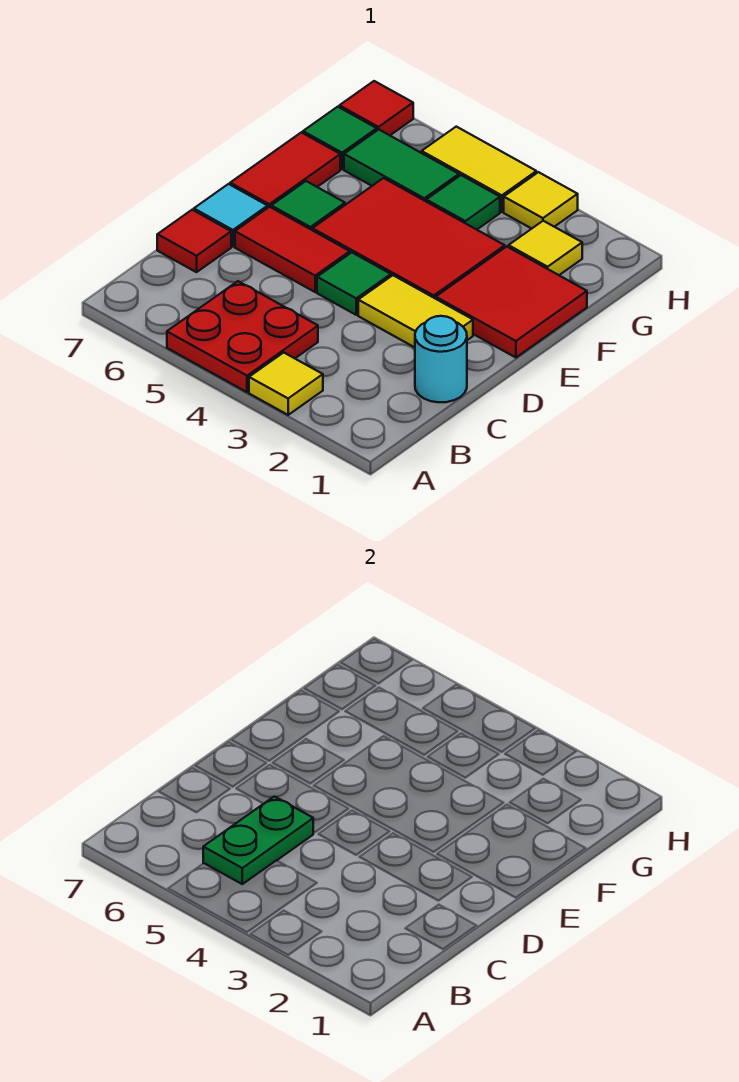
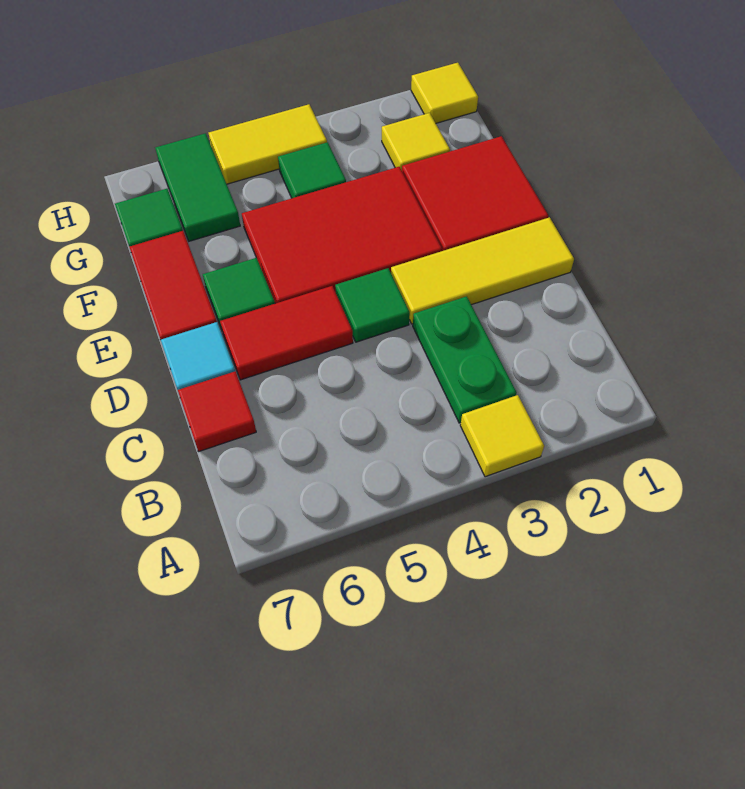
red 2x2 plate [167,281,318,392] -> none
green 1x2 plate [203,796,314,884] -> green 1x2 plate moved to [413,296,517,423]
cyan 1x1 round brick [415,316,467,402] -> none
yellow 1x2 tile [358,275,473,347] -> yellow 1x3 tile [391,217,574,324]
green 1x2 tile [344,130,459,201] -> green 1x2 tile turned to [155,133,240,241]
yellow 1x1 tile [504,172,578,229] -> yellow 1x1 tile moved to [411,63,478,123]
red 1x1 tile [339,81,413,135] -> none

